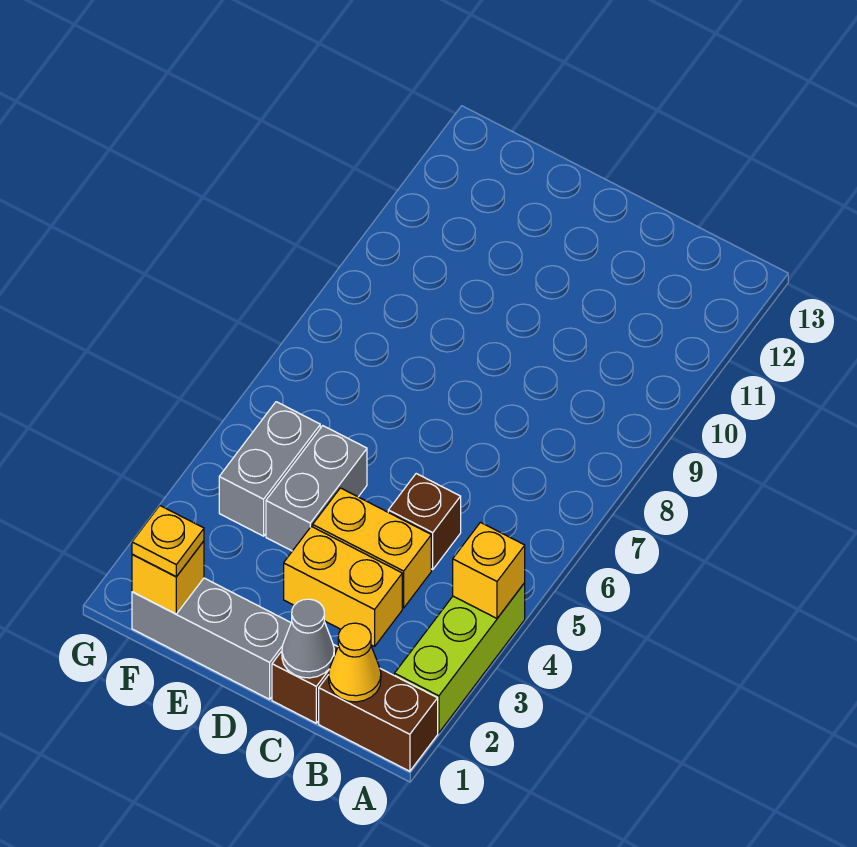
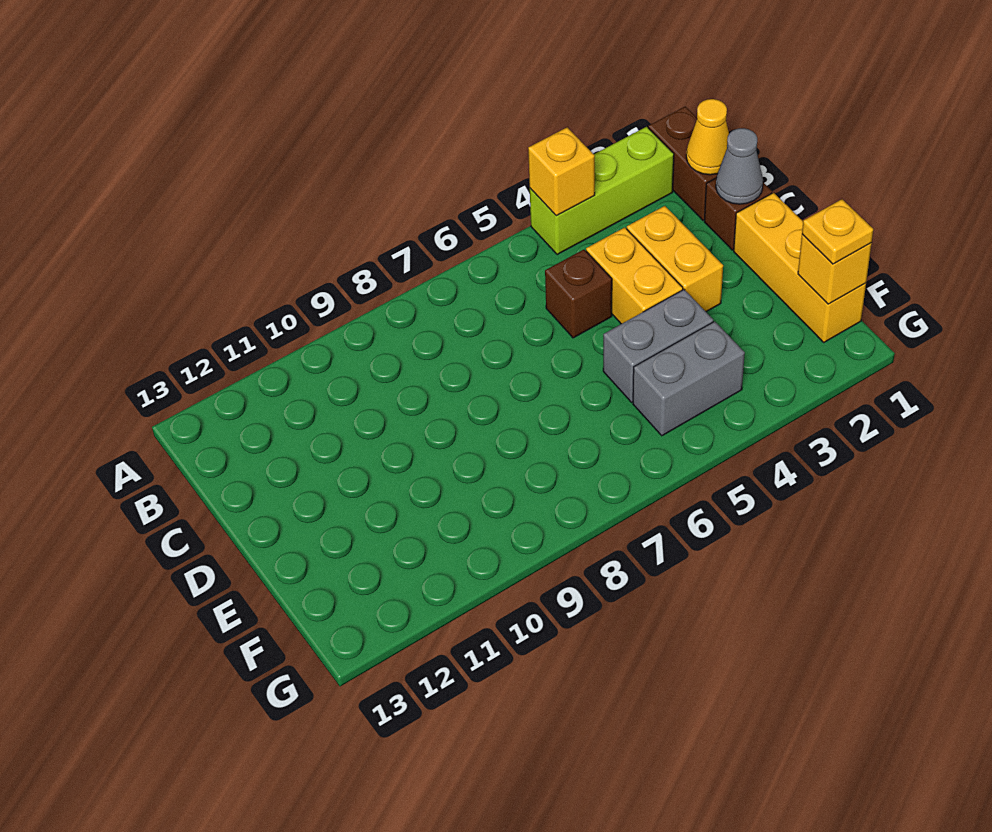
grey 1x3 brick [132,578,291,699] -> yellow 1x3 brick [734,193,866,342]

